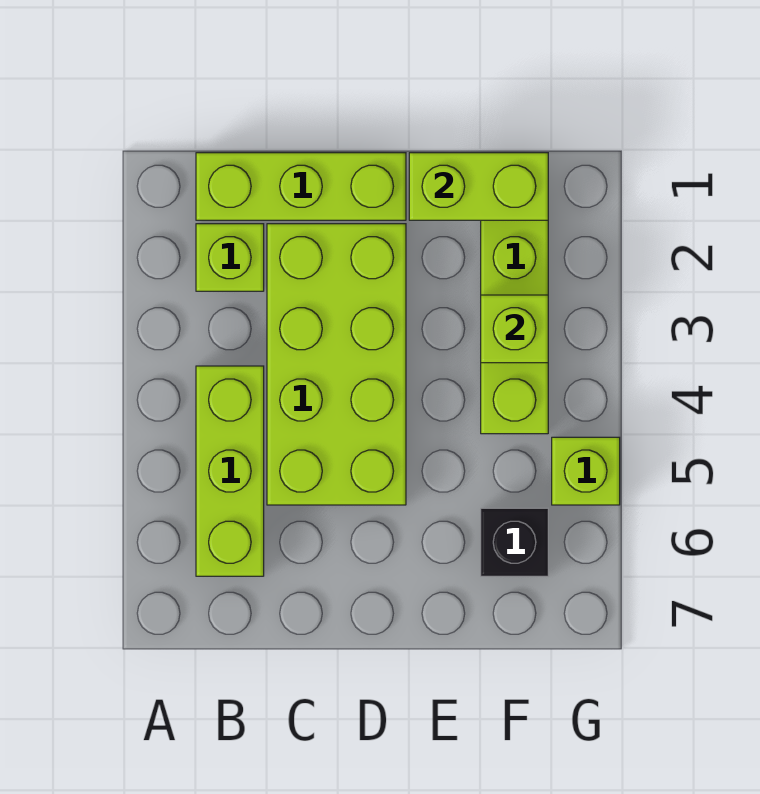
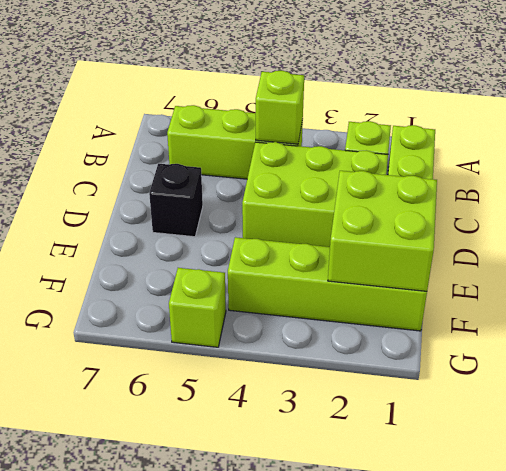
lime 2x4 brick [267,224,406,505] -> lime 2x3 brick [242,142,388,247]
lime 1x2 brick [409,153,548,220] -> lime 2x2 brick [328,171,437,291]
lime 1x1 brick [481,295,548,363] -> lime 1x1 brick moved to [256,71,304,144]
black 1x1 brick [481,508,548,576] -> black 1x1 brick moved to [149,164,203,237]

